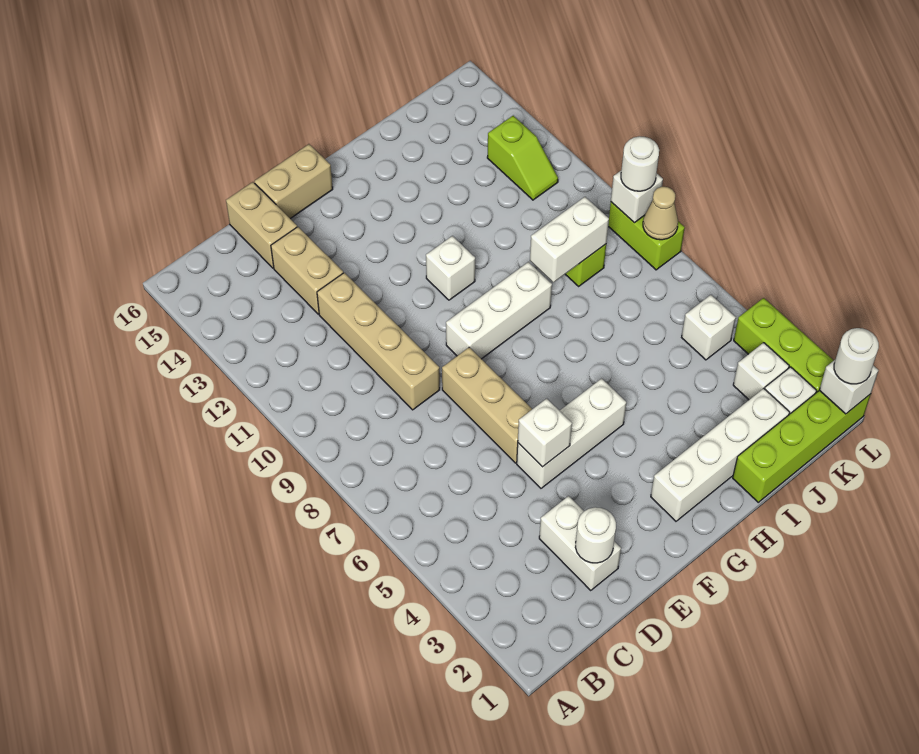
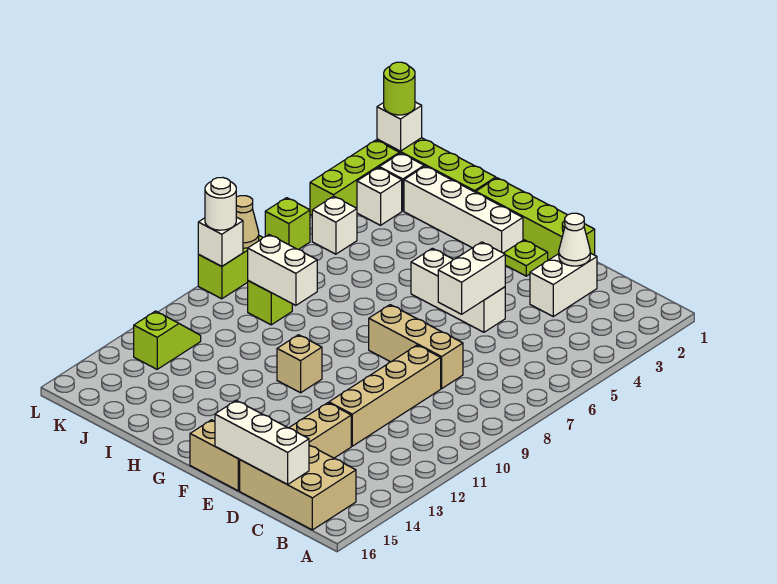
white 1x1 round brick [575,507,616,563] -> white 1x1 cone [559,213,590,266]
tan 1x2 brick [226,182,297,268] -> tan 2x3 brick [240,445,356,530]
none -> lime 1x4 brick [476,178,595,260]
white 1x1 brick [518,399,572,467] -> white 1x2 brick [438,242,505,314]
tan 1x3 brick [442,347,532,463] -> tan 1x3 brick turned to [369,305,463,389]
none -> lime 1x1 plate [504,240,548,276]
white 1x3 brick [446,262,552,359] -> white 1x3 brick moved to [215,401,309,485]
white 1x1 brick [426,236,475,300] -> tan 1x1 brick [277,335,322,393]
white 1x1 round brick [834,328,879,384] -> lime 1x1 round brick [384,62,415,115]
none -> lime 1x1 brick [265,198,310,249]

